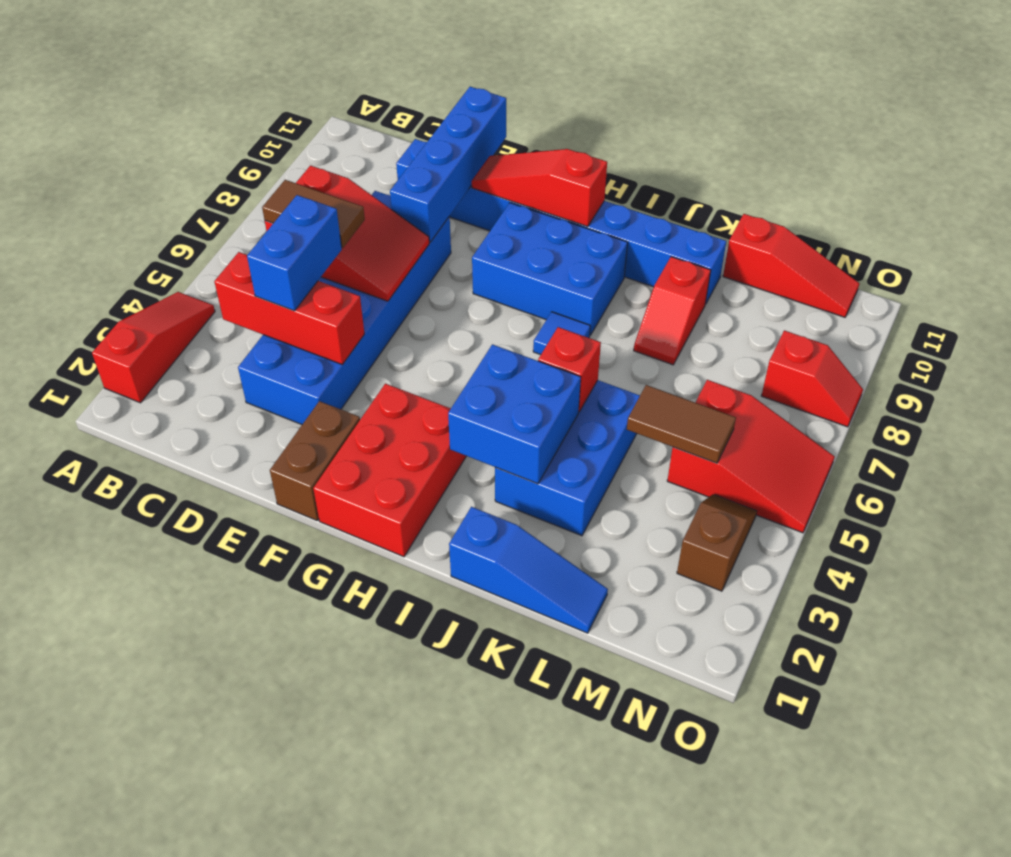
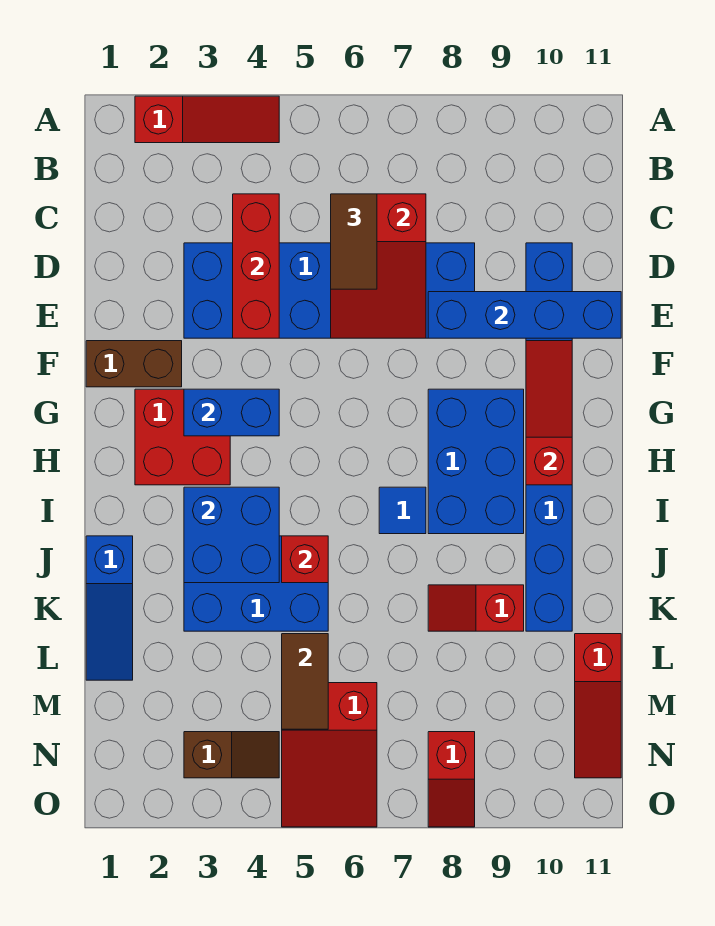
blue 1x2 brick [247,195,342,311] -> blue 1x2 brick moved to [184,389,279,436]
red 2x3 brick [313,384,466,557] -> red 2x2 brick [135,389,230,485]

